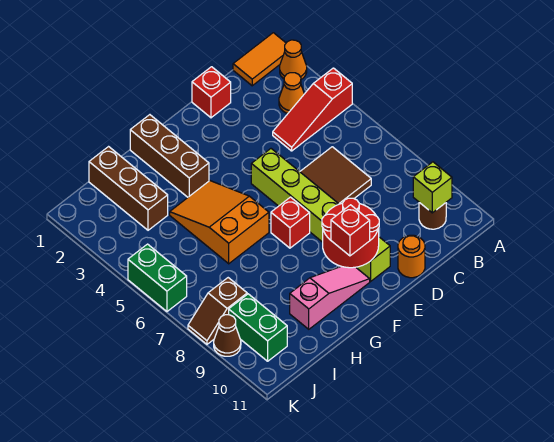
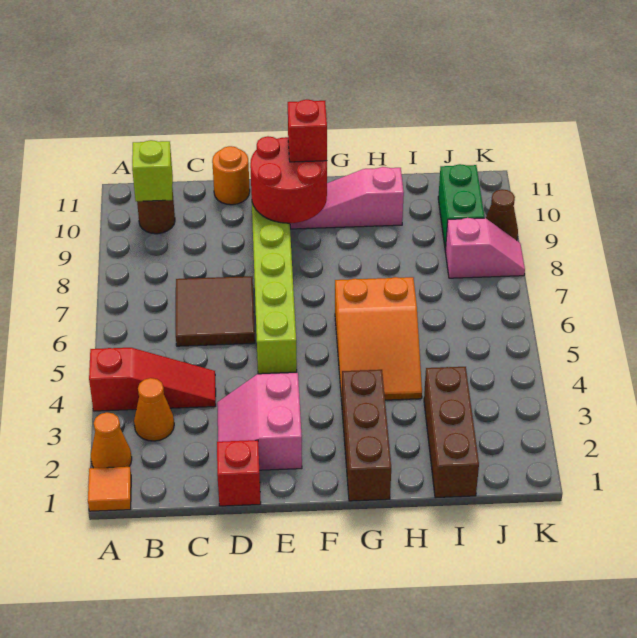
orange 1x2 tile [233,33,286,86] -> orange 1x1 tile [88,467,131,511]
none -> pink 2x2 slope [217,373,302,470]
red 1x1 brick [271,197,310,248] -> none
brown 1x2 slope [188,278,247,344] -> pink 1x2 slope [445,218,525,278]
green 1x2 brick [128,244,187,311] -> none

